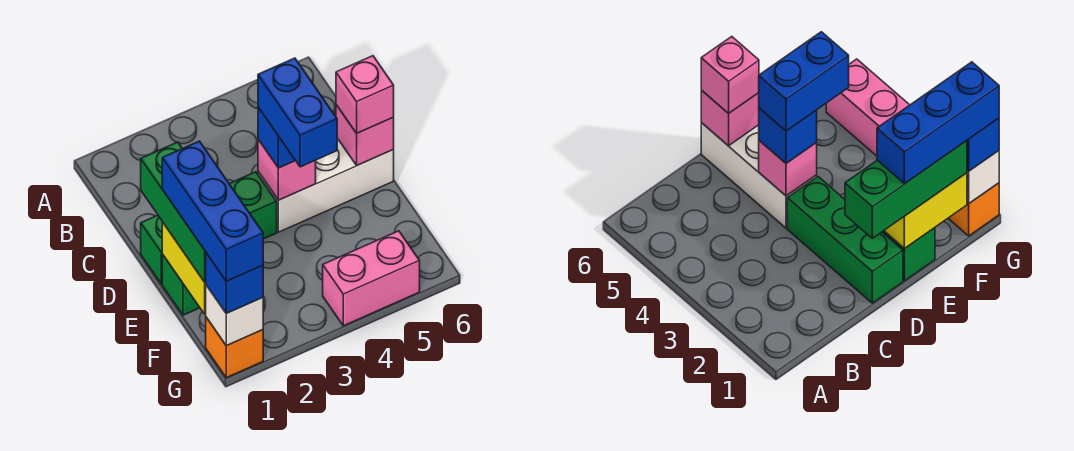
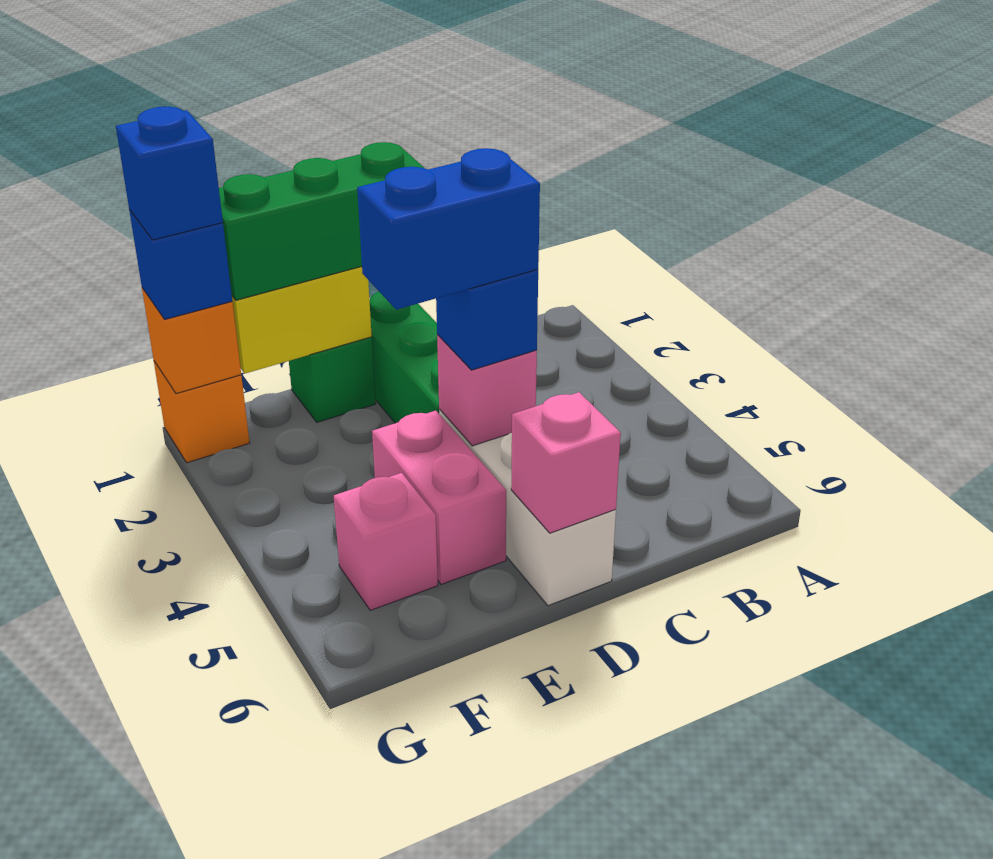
pink 1x1 brick [336,56,394,133] -> pink 1x1 brick moved to [334,473,438,610]
blue 1x3 brick [162,141,263,281] -> blue 1x1 brick [116,107,223,240]
white 1x1 brick [206,285,263,346] -> orange 1x1 brick [142,288,241,394]
pink 1x2 brick [323,231,420,326] -> pink 1x2 brick moved to [372,411,506,584]

